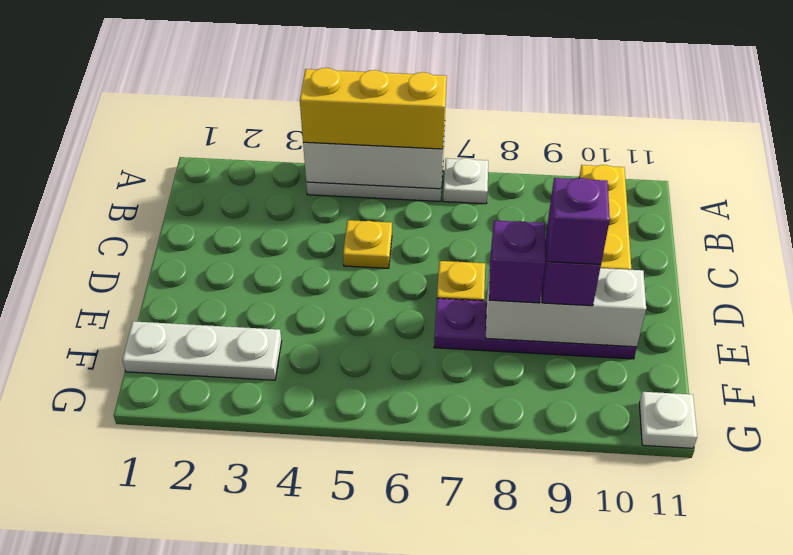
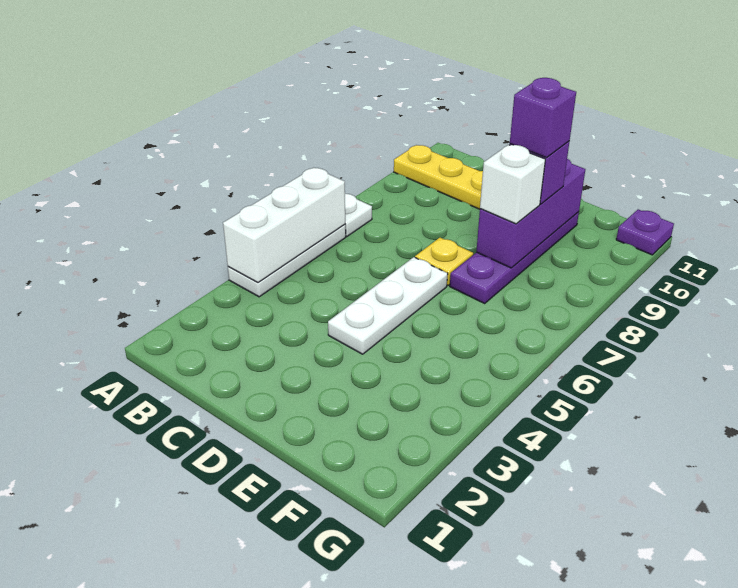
yellow 1x3 brick [300,68,447,149] -> none
yellow 1x1 plate [343,220,392,268] -> none
white 1x3 brick [486,268,646,347] -> purple 1x3 brick [476,159,585,268]
purple 1x1 brick [489,221,545,303] -> white 1x1 brick [480,145,545,224]
white 1x3 plate [123,321,282,380] -> white 1x3 plate moved to [328,257,448,354]
white 1x1 plate [639,392,697,448] -> purple 1x1 plate [616,209,674,255]

